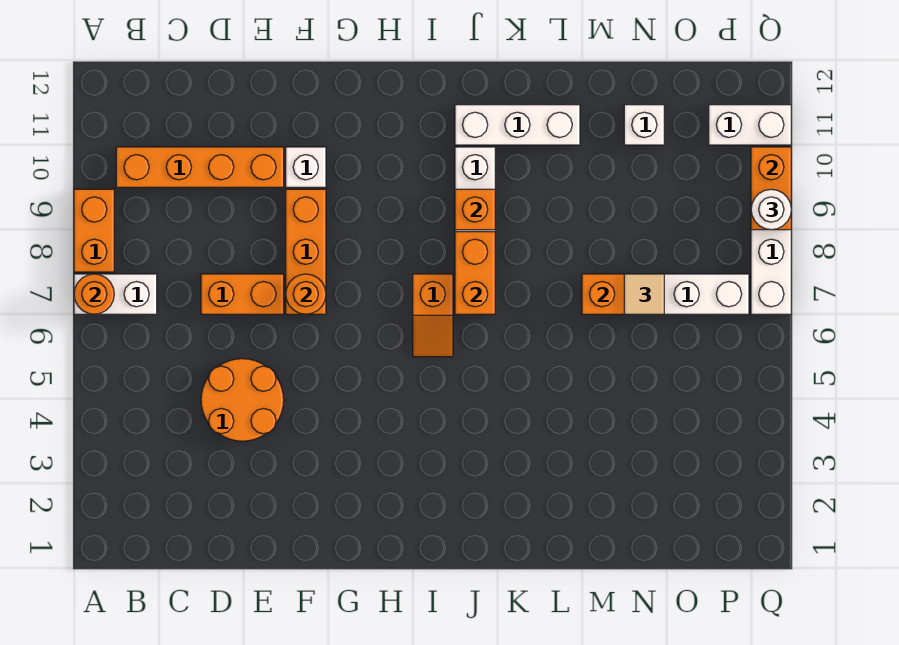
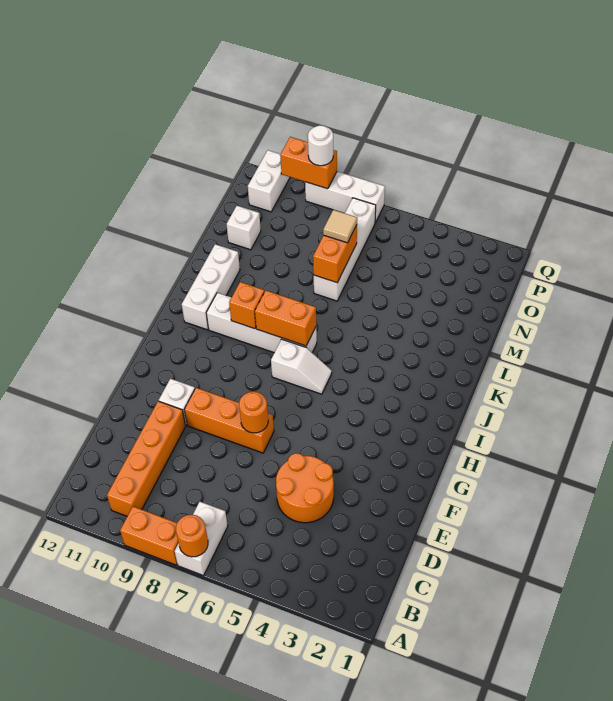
orange 1x2 brick [201,274,284,314] -> none
orange 1x2 slope [413,274,453,357] -> white 1x2 slope [271,339,332,394]

